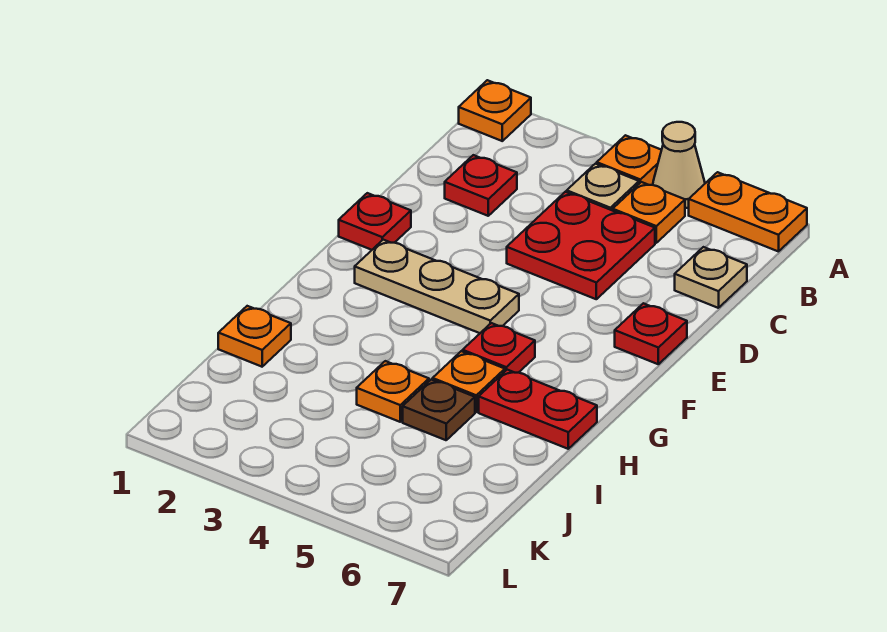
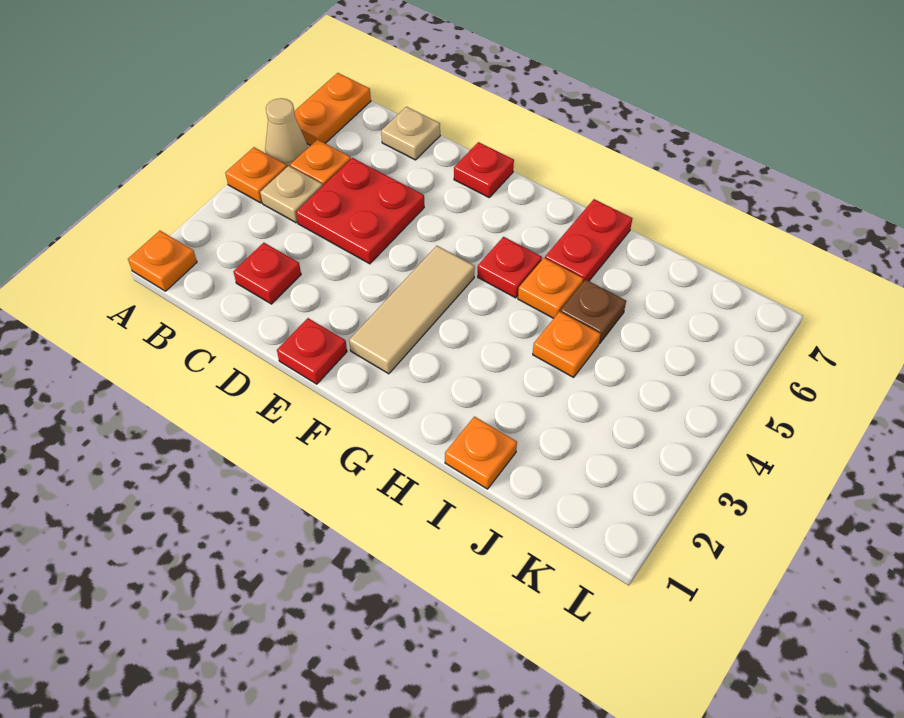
tan 1x3 plate [355,240,519,333] -> tan 1x3 tile [349,246,475,374]

